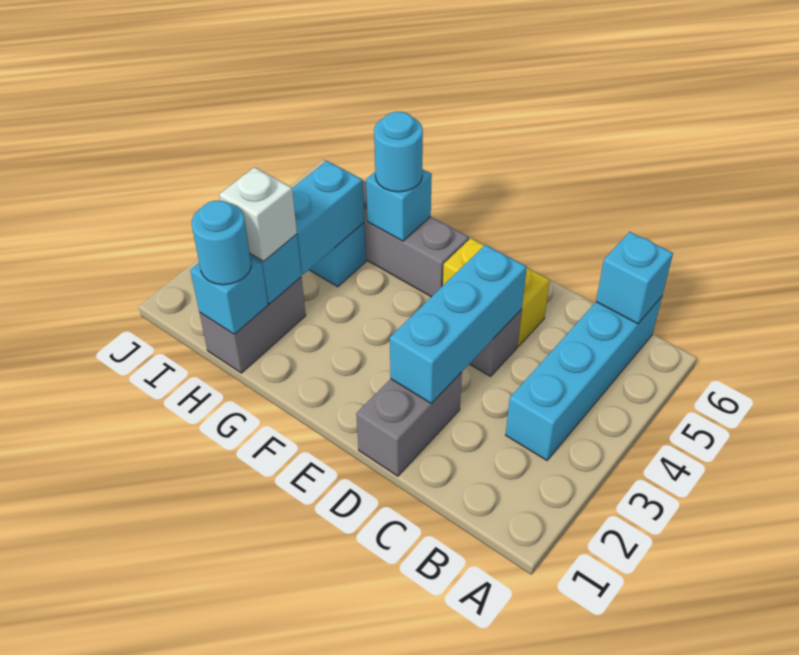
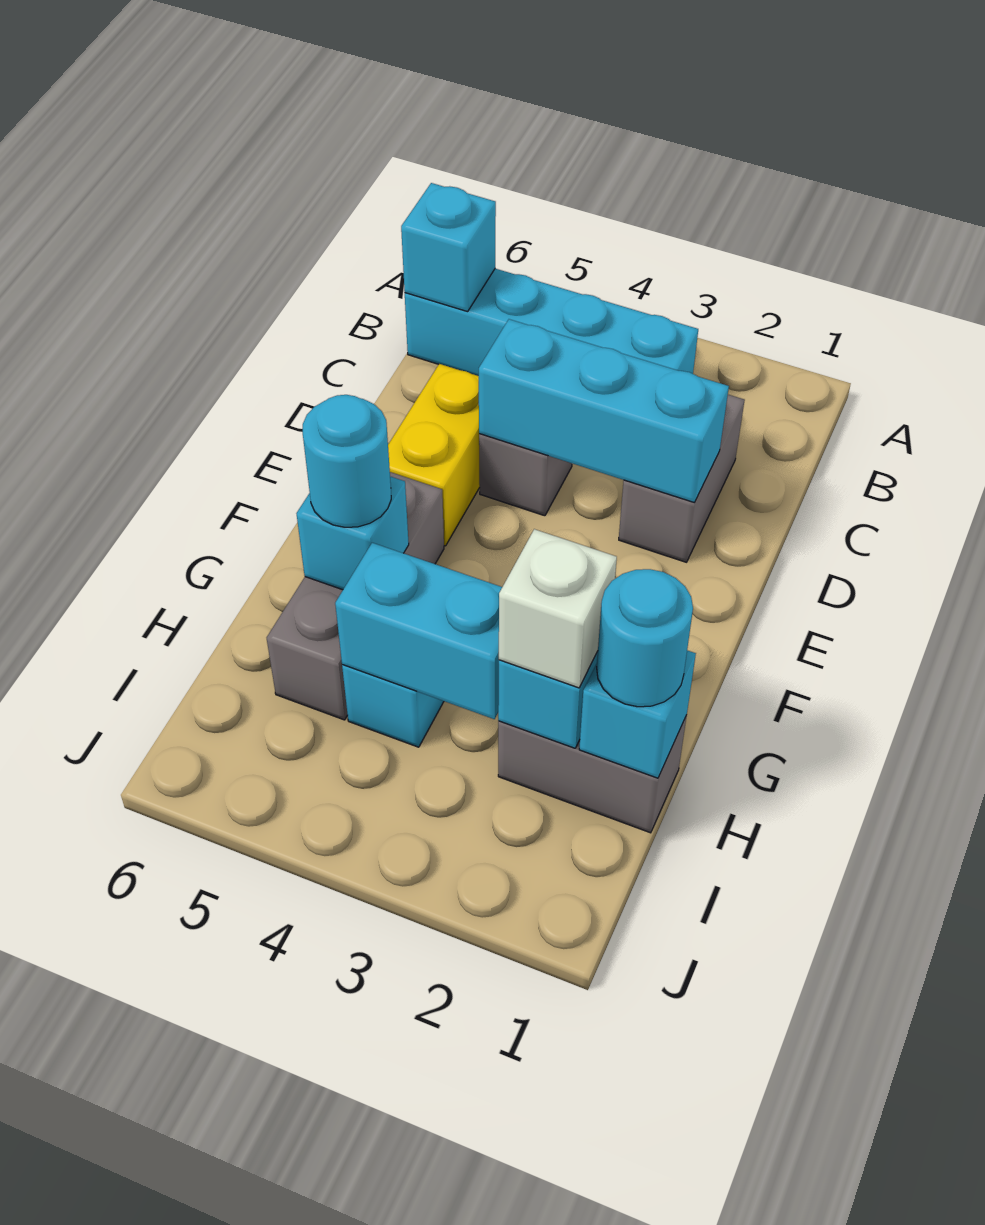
grey 1x2 brick [356,372,462,476] -> grey 1x2 brick turned to [619,395,745,562]

